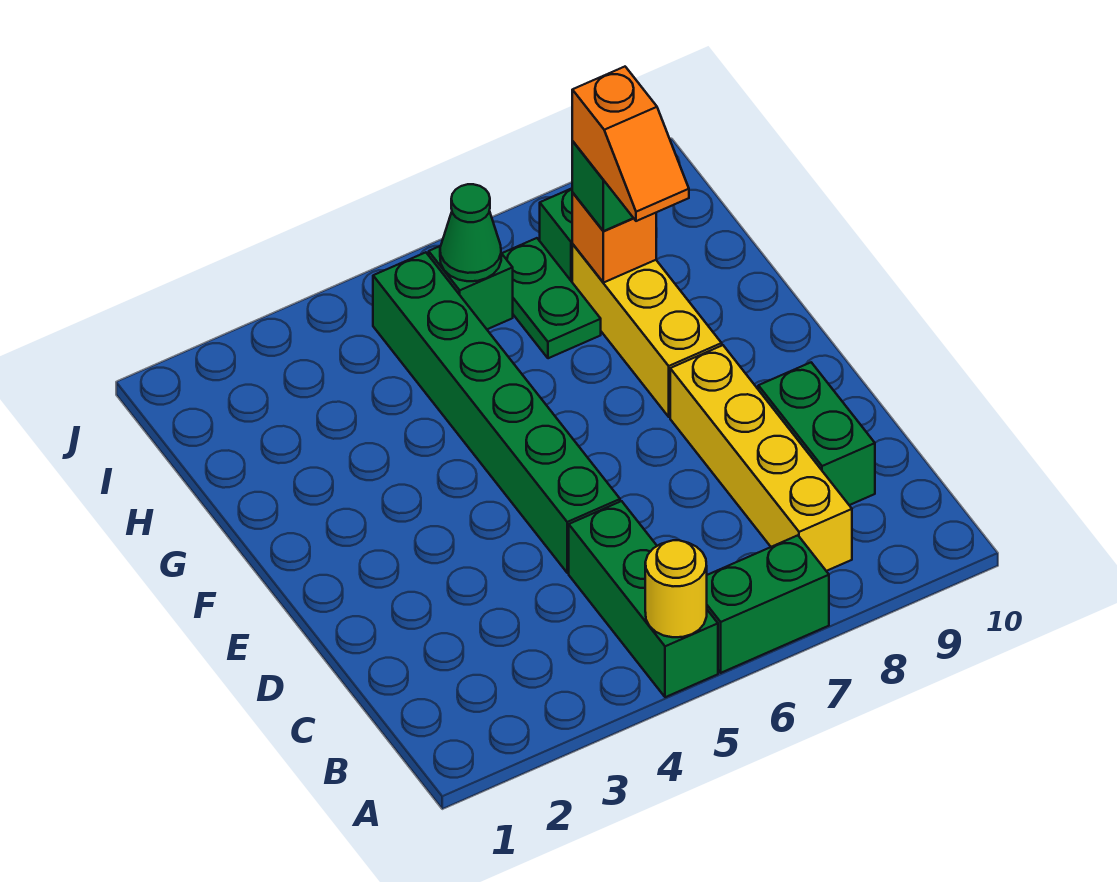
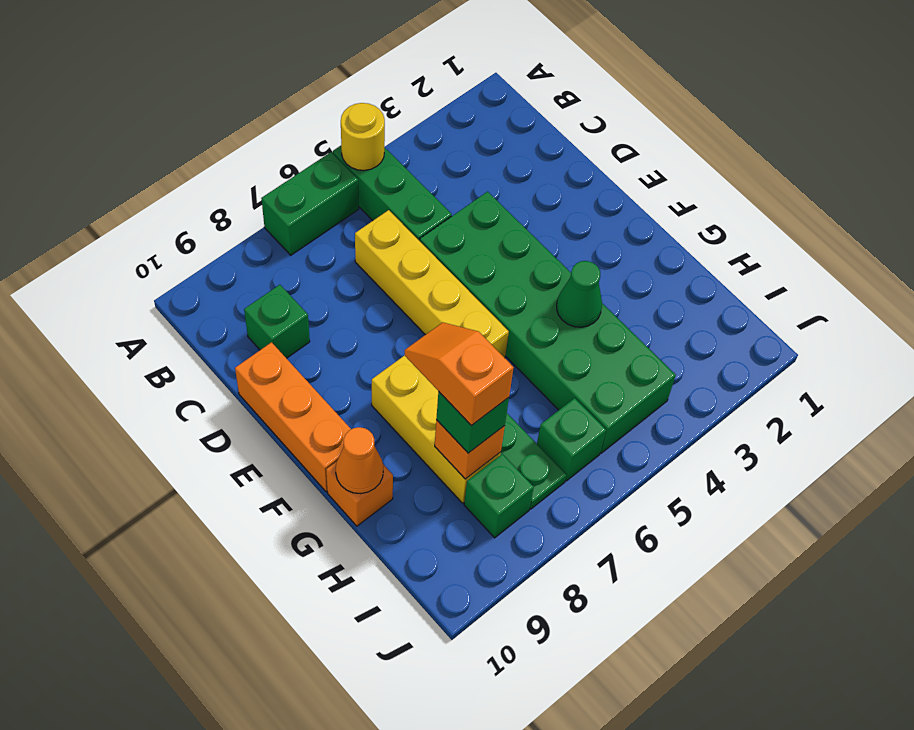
yellow 1x4 brick [670,345,852,571] -> yellow 1x4 brick moved to [355,210,509,358]
green 1x2 brick [758,362,875,505] -> green 1x1 brick [244,285,310,358]
green 1x6 brick [373,252,620,573] -> green 2x6 brick [420,192,676,453]
none -> orange 1x3 brick [235,342,351,492]
none -> orange 1x1 brick [326,462,393,526]
none -> orange 1x1 cone [336,427,383,494]
green 1x1 cone [440,184,501,281] -> green 1x1 cone moved to [557,261,602,327]

